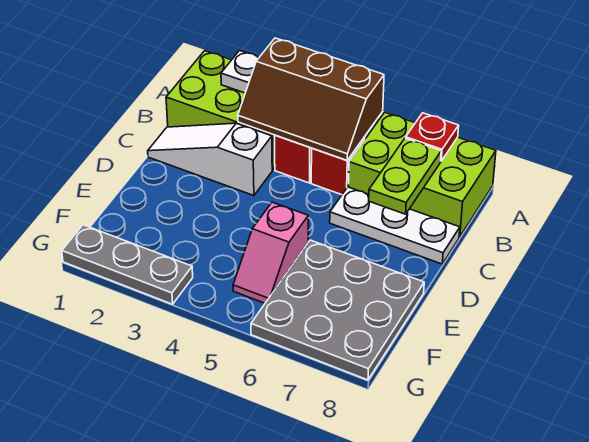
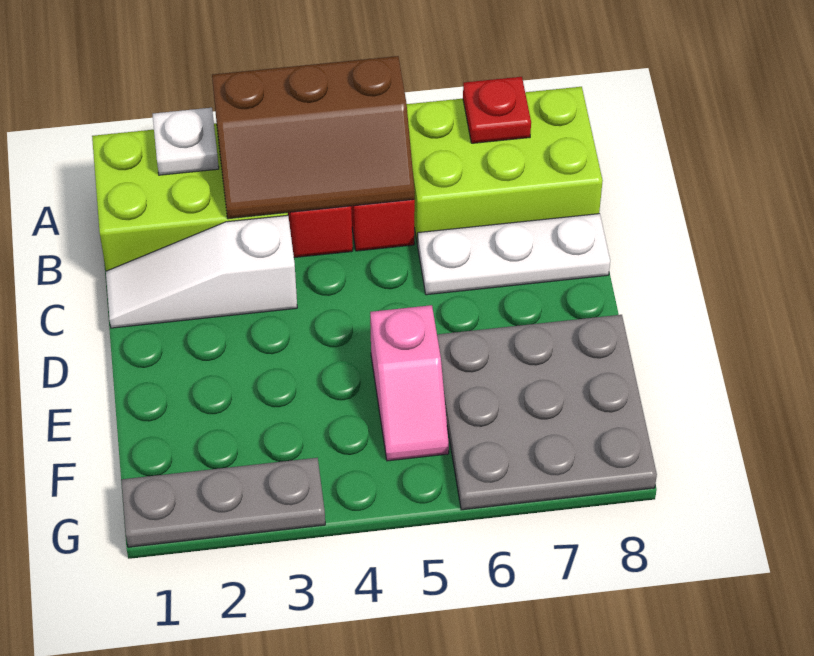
lime 1x2 plate [369,138,441,214] -> none

